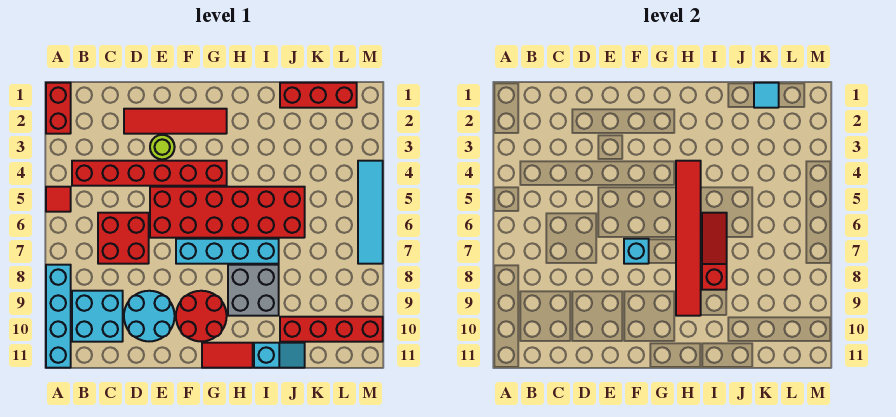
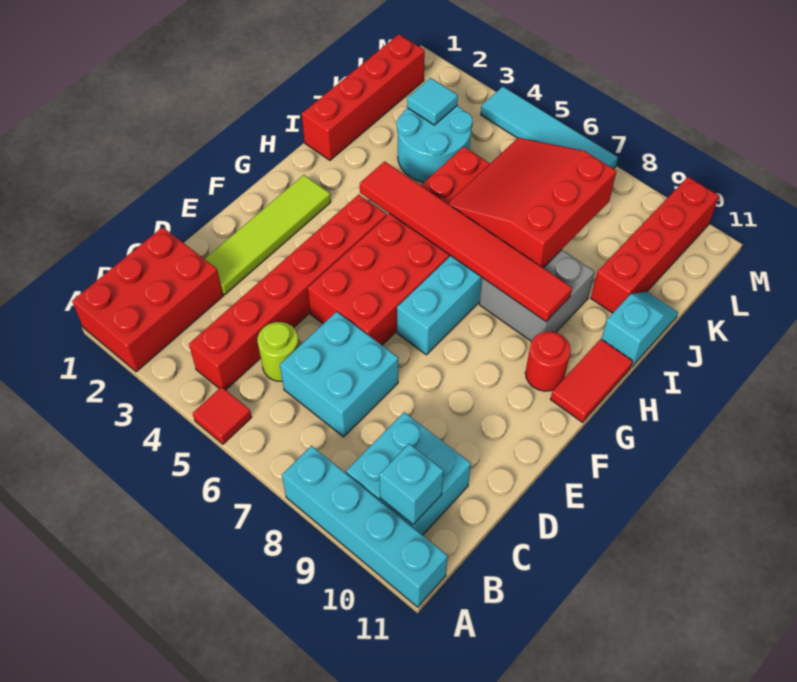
red 1x2 brick [46,83,71,134] -> red 2x3 brick [72,227,223,372]
red 2x2 brick [98,213,149,264] -> cyan 2x2 brick [280,312,398,437]
red 1x4 tile [124,109,227,134] -> lime 1x4 tile [205,175,331,295]
cyan 2x2 round brick [124,291,175,341] -> cyan 2x2 round brick moved to [397,106,473,183]
lime 1x1 round brick [150,135,175,159] -> lime 1x1 round brick moved to [258,322,299,381]
cyan 1x1 brick [624,239,649,264] -> cyan 1x1 brick moved to [379,444,444,525]
red 2x2 round brick [176,291,227,341] -> red 1x1 round brick [525,331,571,391]
red 1x3 slope [702,213,727,290] -> red 3x3 slope [447,138,616,268]
red 1x3 brick [280,83,357,108] -> red 1x4 brick [302,34,425,160]
cyan 1x1 tile [754,83,779,108] -> cyan 1x1 tile moved to [407,78,458,125]

